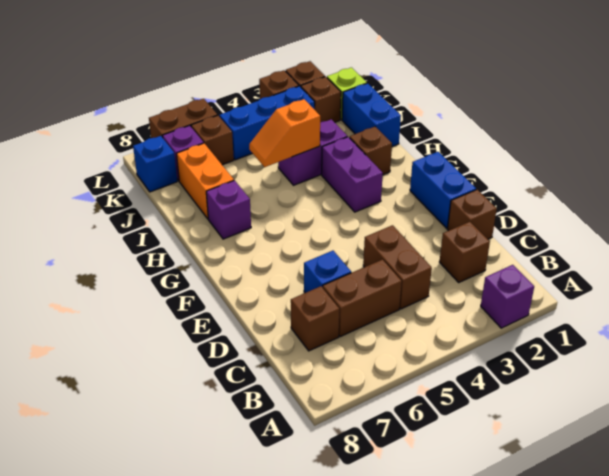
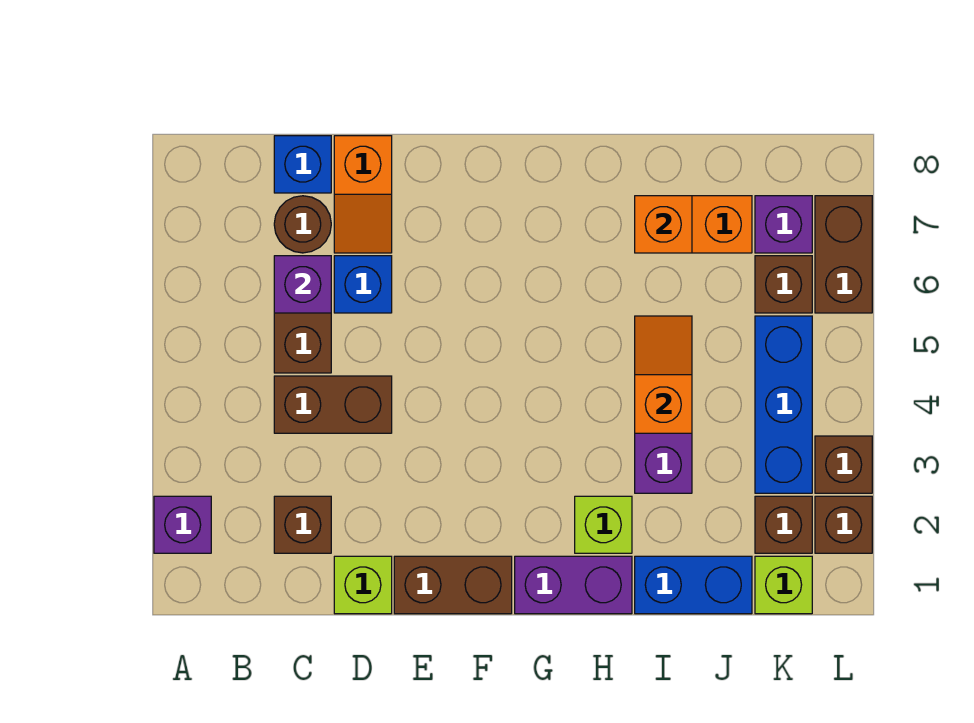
brown 1x1 brick [291,286,339,351] -> brown 1x1 round brick [274,196,331,253]
brown 1x1 brick [448,190,497,239] -> lime 1x1 brick [334,556,392,614]
none -> orange 1x2 slope [334,136,392,253]
blue 1x2 brick [410,152,476,228] -> brown 1x2 brick [394,556,512,614]
purple 1x2 brick [322,137,383,212] -> purple 1x2 brick moved to [515,556,632,614]
brown 1x1 brick [350,127,392,175] -> lime 1x1 brick [575,496,632,553]
purple 1x1 brick [206,180,251,239] -> purple 1x1 brick moved to [274,256,331,313]
none -> orange 1x1 brick [635,196,692,253]
blue 1x1 brick [133,136,177,192] -> blue 1x1 brick moved to [274,136,331,193]

